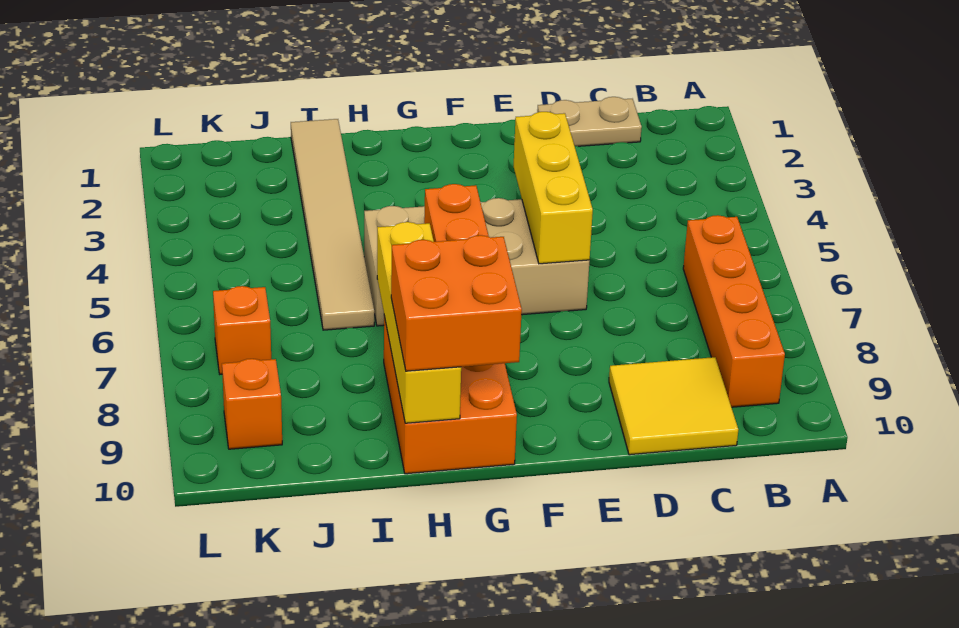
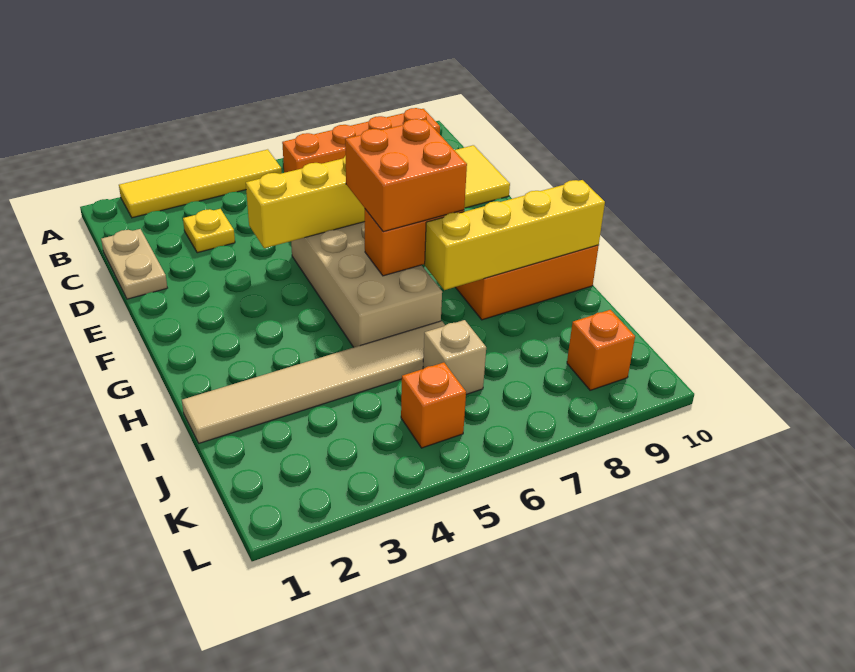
none -> yellow 1x4 tile [119,149,282,218]
none -> yellow 1x1 plate [183,209,235,253]
orange 2x2 brick [391,235,522,371] -> orange 2x2 brick moved to [345,119,467,232]
none -> tan 1x1 brick [423,320,486,394]
orange 1x1 brick [213,286,271,374] -> orange 1x1 brick moved to [401,363,466,448]

